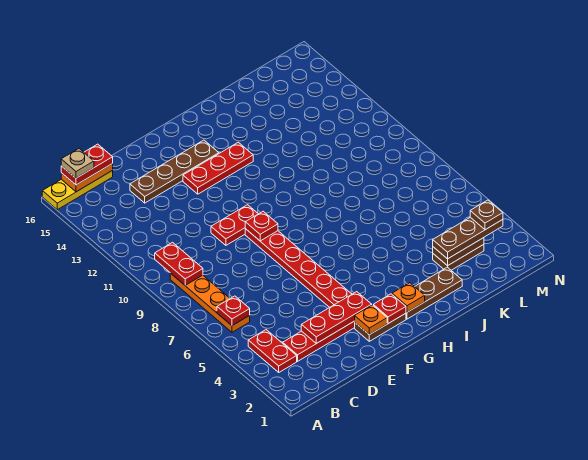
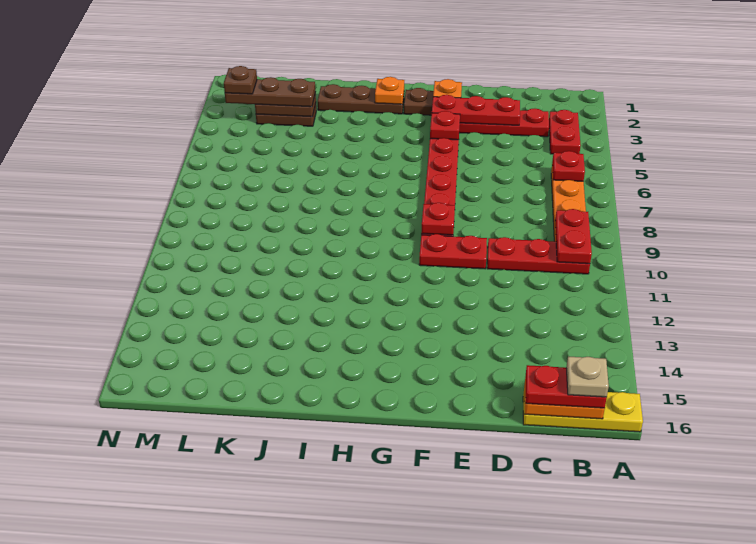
brown 1x4 plate [130,140,219,203] -> none
red 1x3 plate [183,142,253,194] -> red 1x3 plate moved to [487,237,590,274]
red 1x1 plate [373,294,406,324] -> red 1x1 plate moved to [430,111,460,140]

